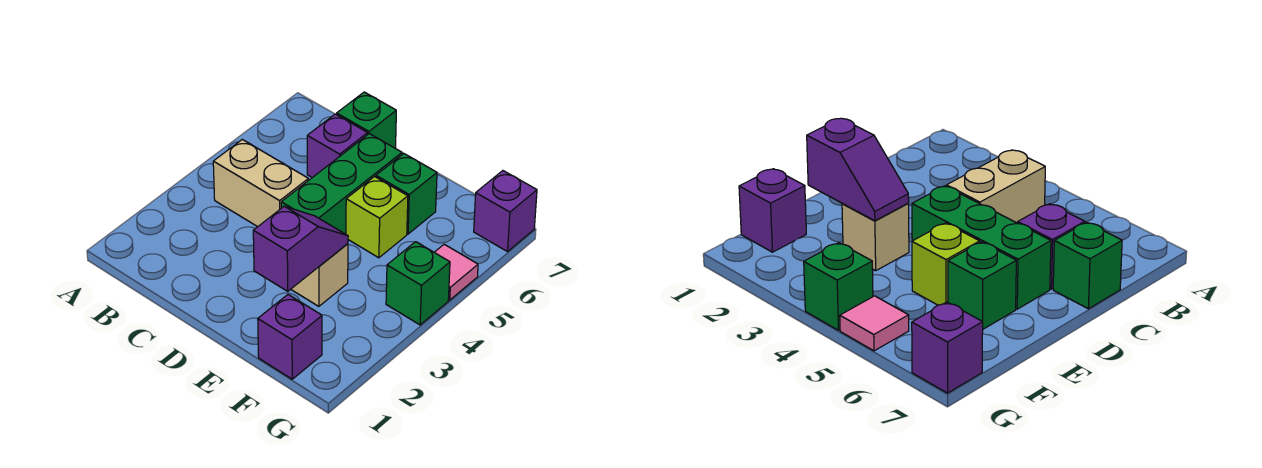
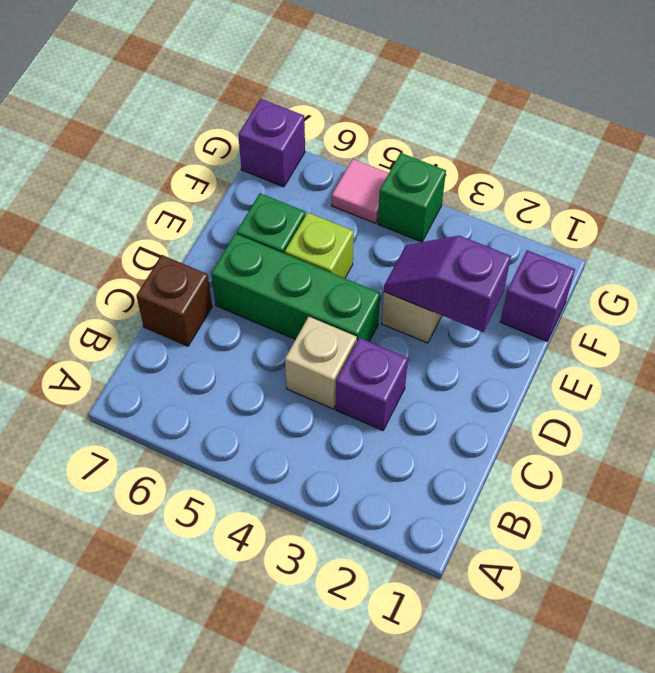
tan 1x2 brick [213,140,308,227] -> tan 1x1 brick [285,317,357,409]
purple 1x1 brick [307,114,368,178] -> purple 1x1 brick moved to [336,338,408,431]
green 1x1 brick [337,92,396,148] -> brown 1x1 brick [136,255,212,346]

